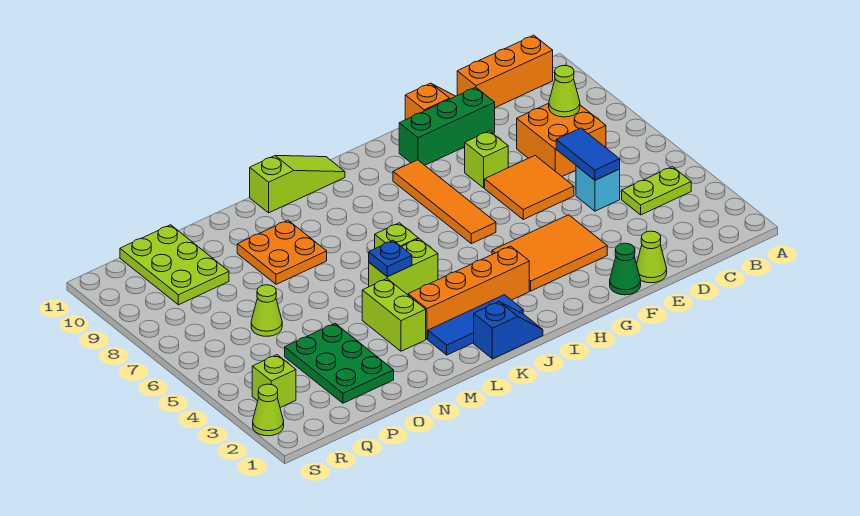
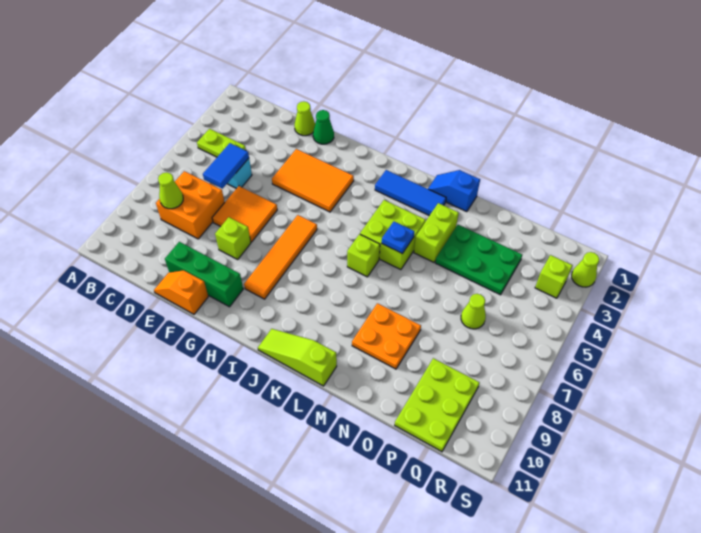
orange 1x3 brick [457,35,553,108] -> none
orange 1x4 brick [408,246,529,339] -> none
blue 1x2 slope [474,302,543,359] -> blue 1x2 slope moved to [428,170,480,212]
lime 1x2 brick [369,239,438,295] -> lime 2x2 brick [360,200,426,270]
green 2x3 plate [285,324,394,403] -> green 2x3 plate turned to [435,225,522,295]

